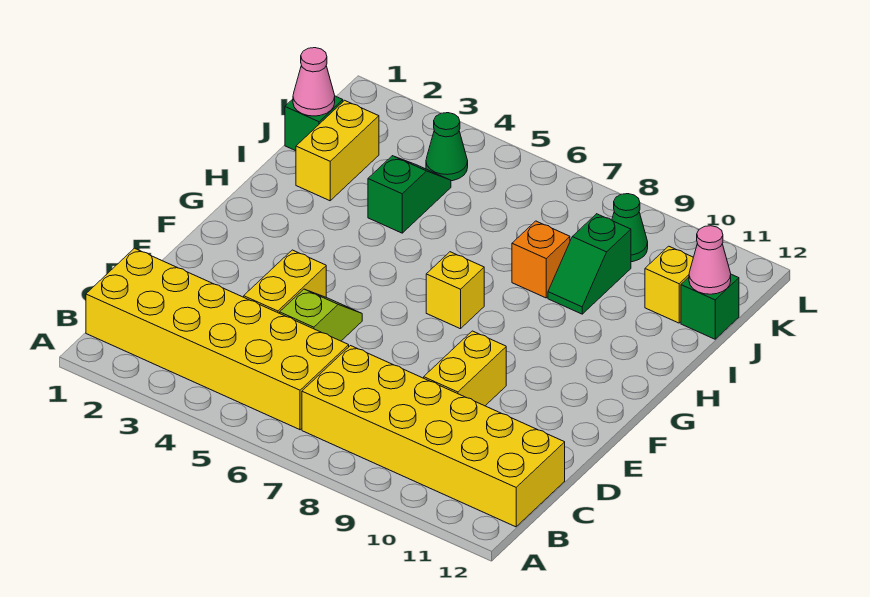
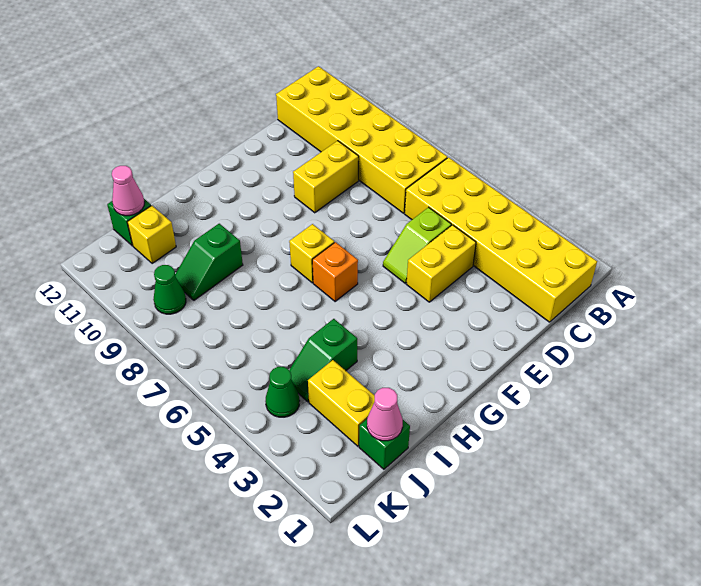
yellow 1x2 brick [296,100,379,201] -> yellow 1x2 brick turned to [308,360,375,446]
orange 1x1 brick [512,221,570,298] -> orange 1x1 brick moved to [312,242,358,302]
green 1x2 slope [548,214,631,314] -> green 1x2 slope turned to [175,224,243,300]

